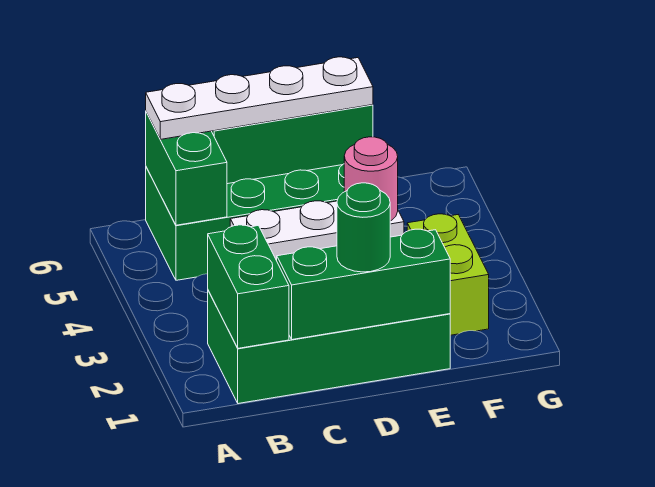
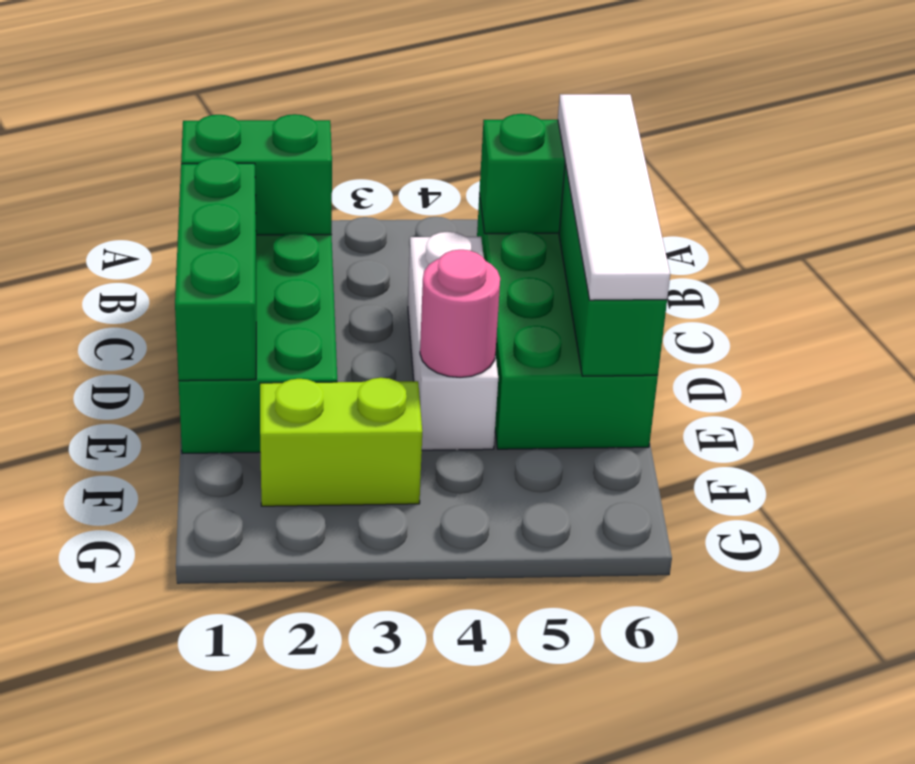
white 1x4 plate [146,57,373,139] -> white 1x4 tile [558,94,670,300]
green 1x1 round brick [337,183,390,272] -> none

